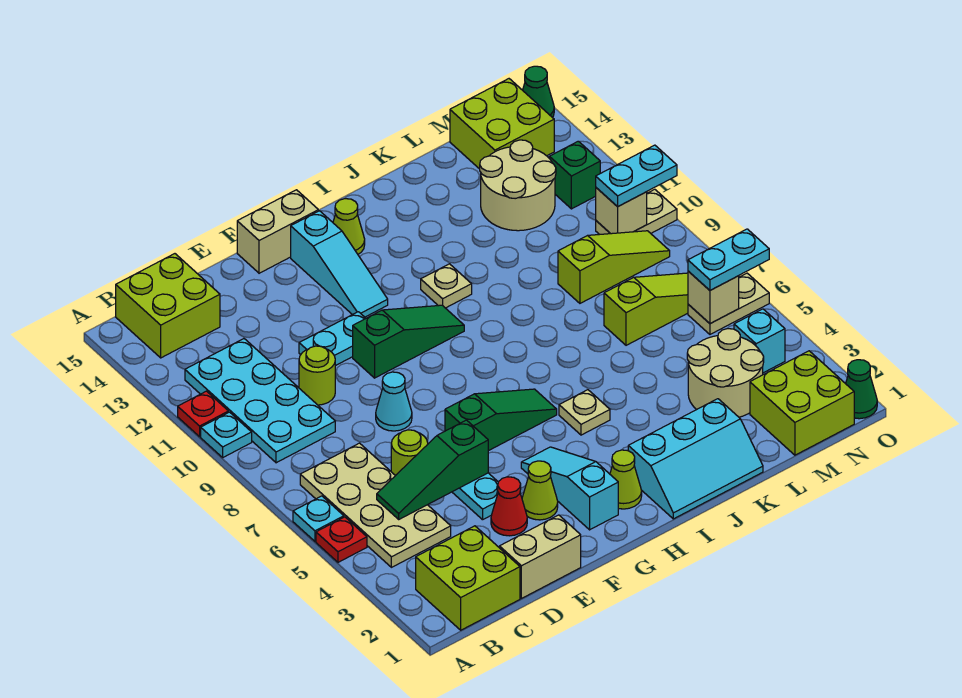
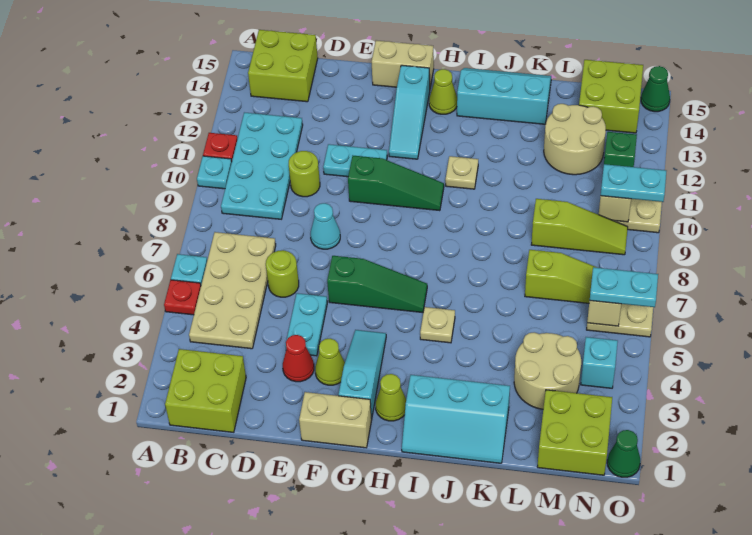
green 1x3 slope [377,420,488,519] -> none
tan 1x2 brick [499,515,581,598] -> tan 1x2 brick moved to [299,392,372,448]
none -> cyan 2x3 slope [457,68,551,124]

